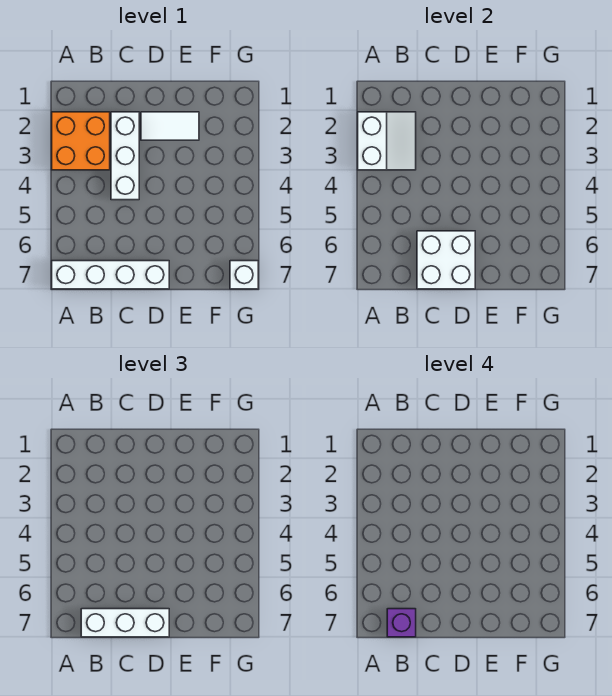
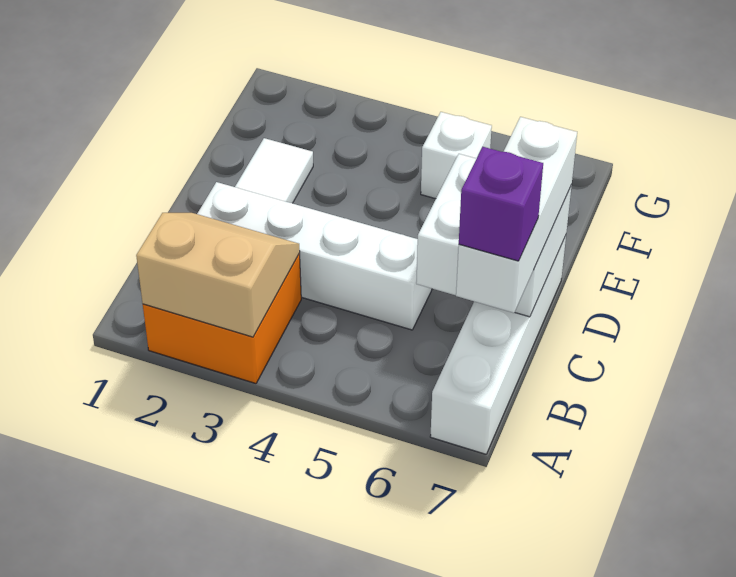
white 2x2 slope [358,112,416,170] -> tan 2x2 slope [136,213,300,337]
white 1x3 brick [111,112,139,200] -> white 1x4 brick [197,182,432,330]
white 1x1 brick [230,261,258,289] -> white 1x1 brick moved to [421,112,492,199]

